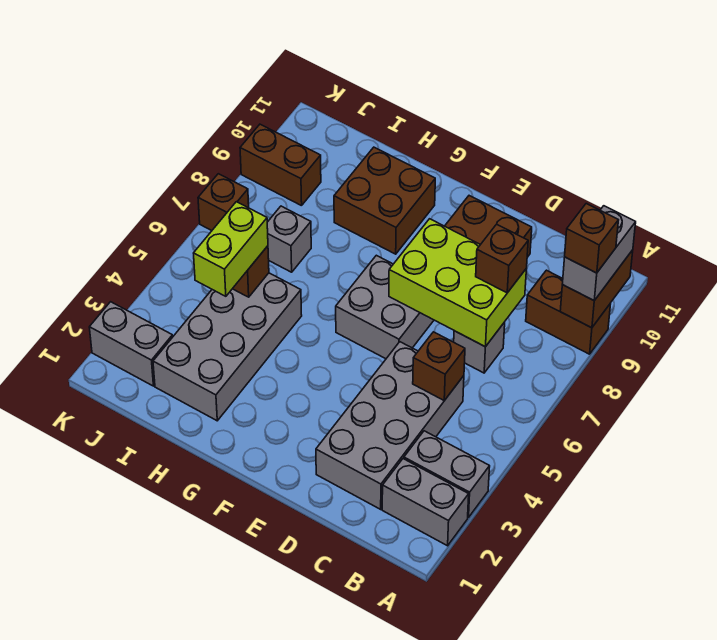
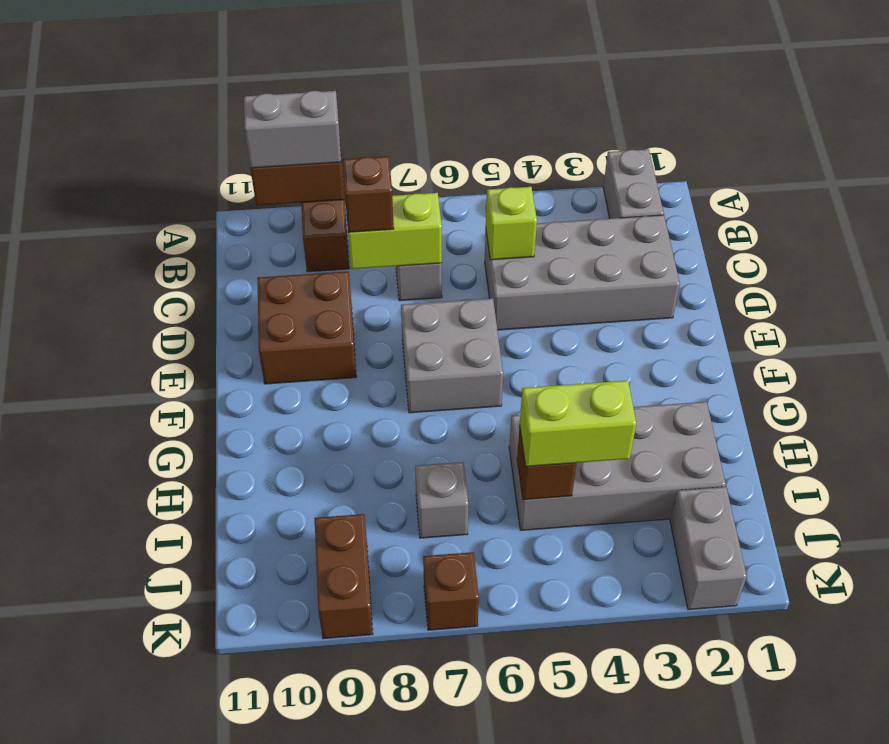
grey 1x2 brick [404,431,490,518] -> none
brown 1x1 brick [565,204,618,273] -> none
brown 1x1 brick [413,332,465,400] -> lime 1x1 brick [486,187,537,260]
lime 2x3 brick [389,219,527,347] -> lime 1x2 brick [348,193,442,269]
brown 2x2 brick [334,147,435,254] -> none

